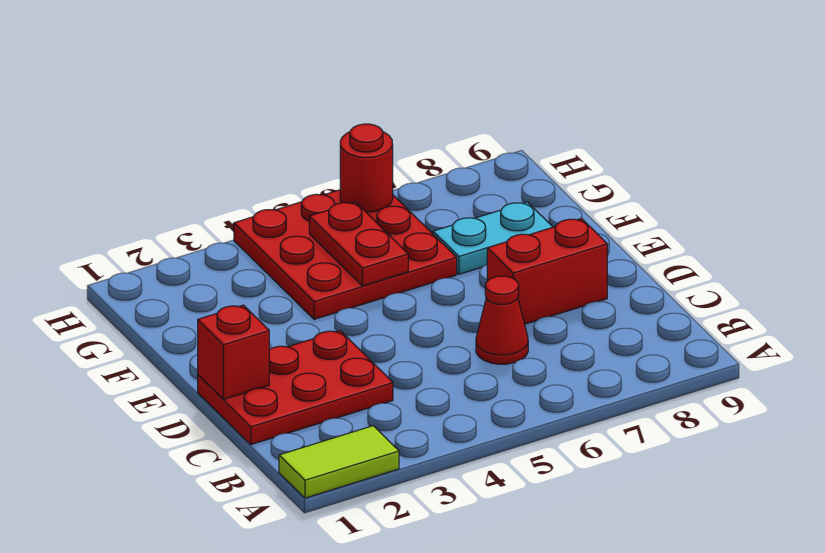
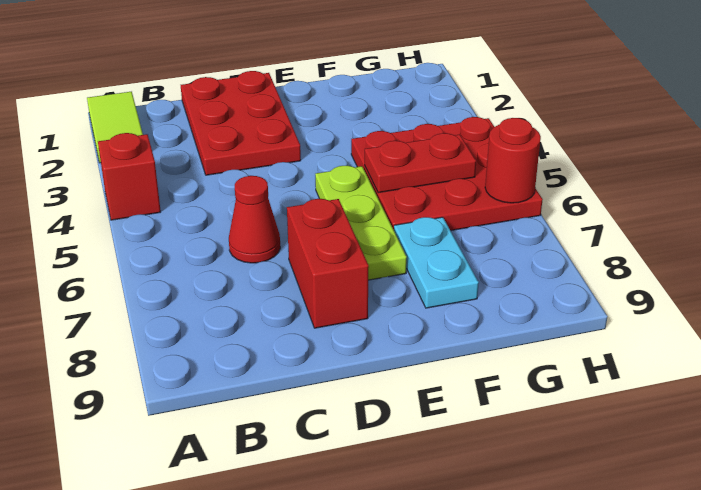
red 1x1 brick [198,305,269,400] -> red 1x1 brick moved to [98,133,161,220]
none -> lime 1x3 plate [315,166,407,280]

